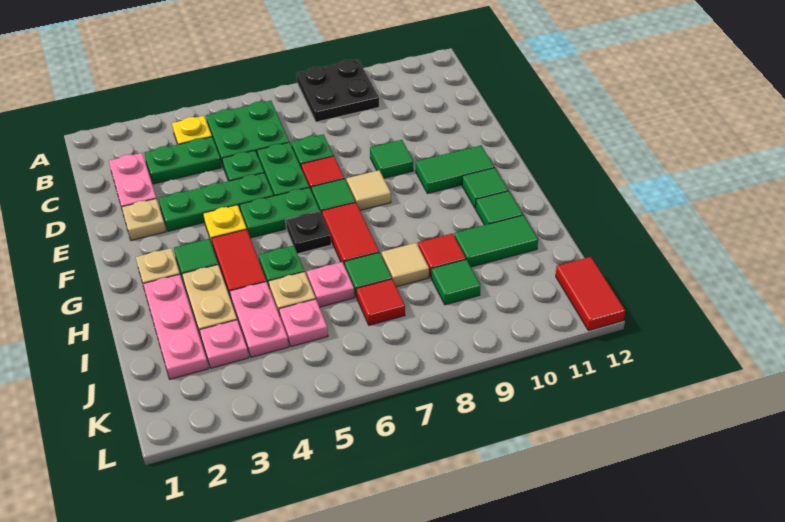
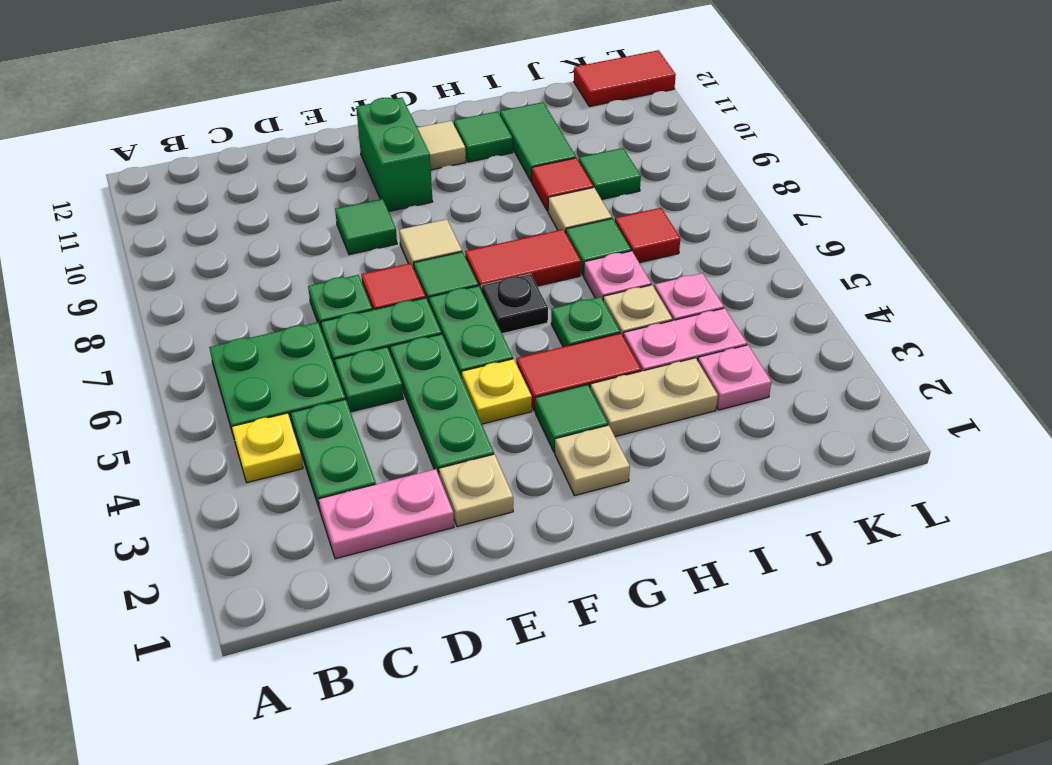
black 2x2 plate [296,59,379,122] -> none
green 1x2 tile [416,145,494,194] -> green 1x2 brick [356,98,433,211]
green 1x1 tile [462,168,508,208] -> tan 1x1 tile [417,121,466,170]
pink 1x3 plate [143,274,208,379] -> none

